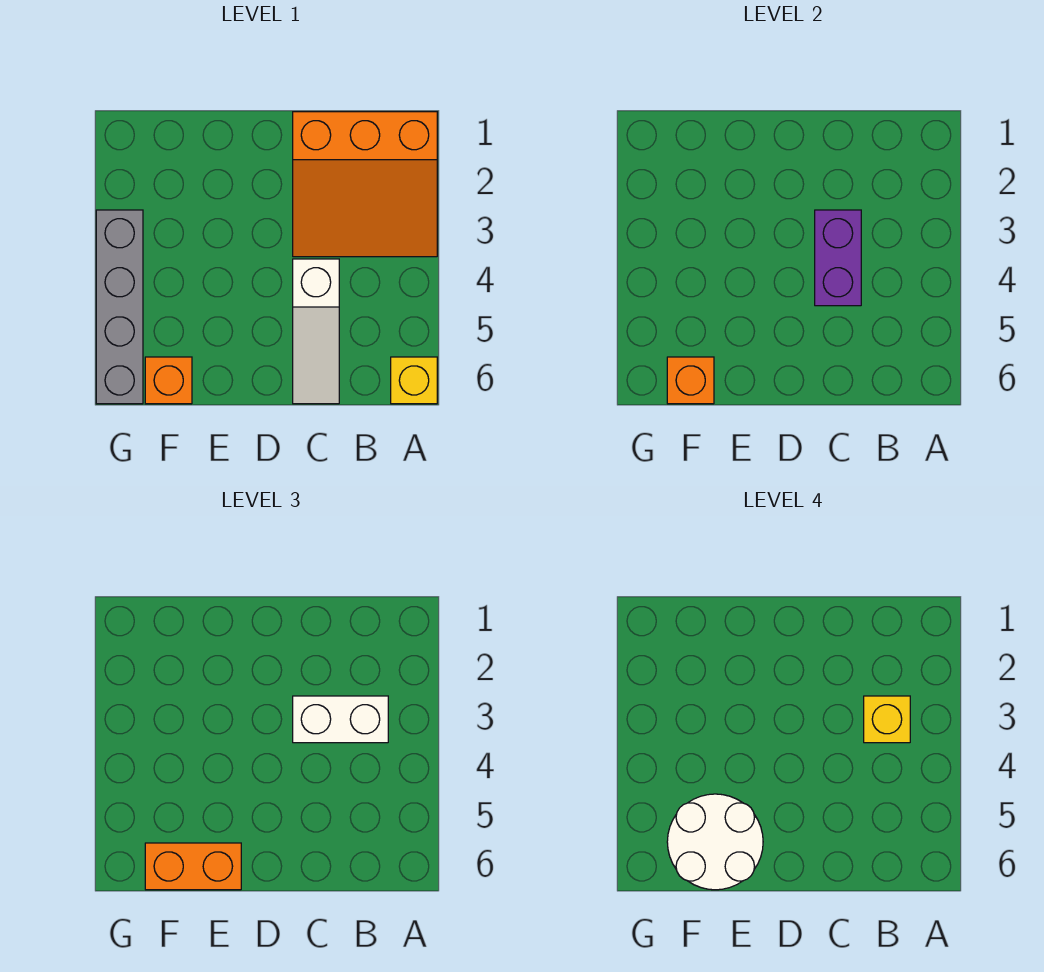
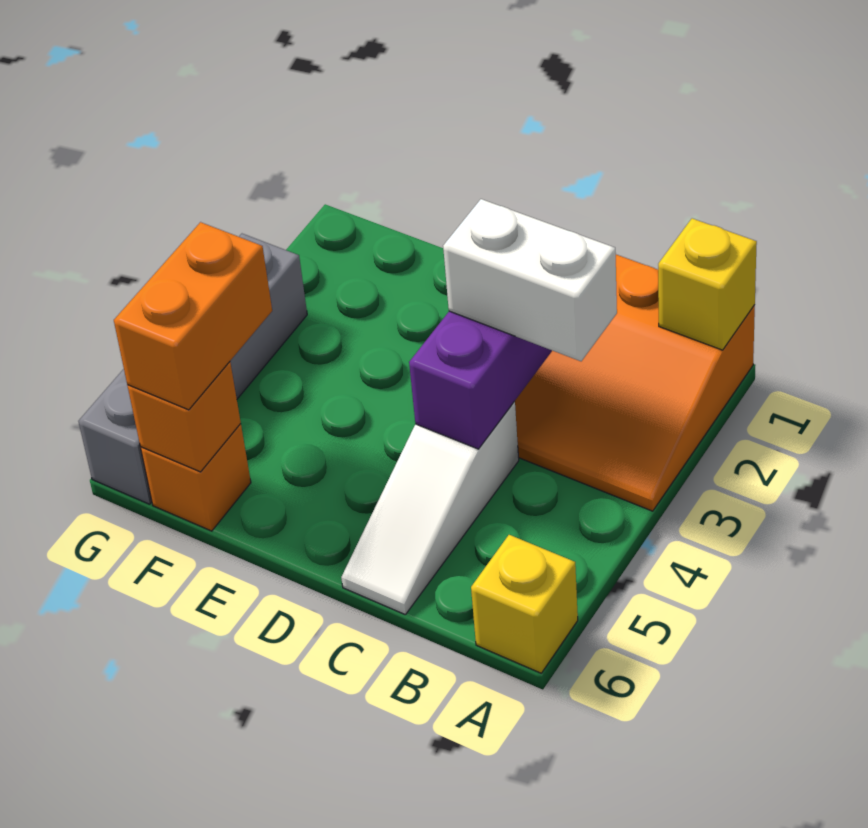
yellow 1x1 brick [864,696,910,743] -> yellow 1x1 brick moved to [658,218,757,350]
white 2x2 round brick [667,794,763,890] -> none
orange 1x2 brick [145,843,241,890] -> orange 1x2 brick turned to [114,222,272,410]

